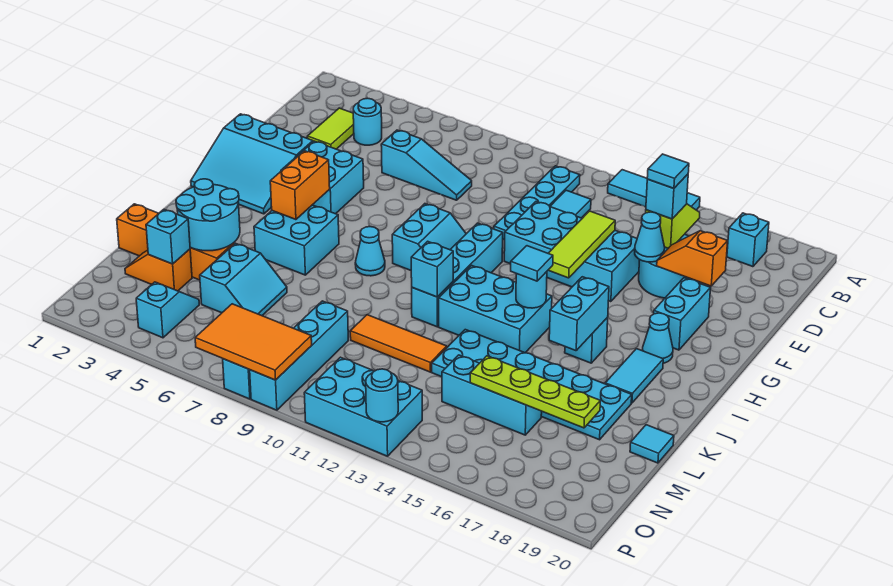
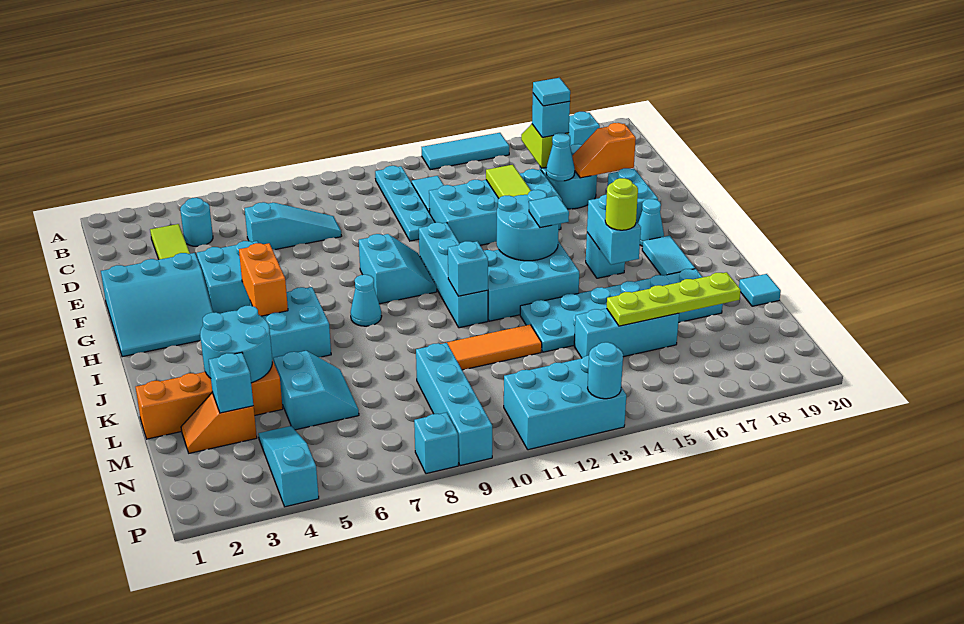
cyan 1x1 round brick [516,272,547,308] -> cyan 2x2 round brick [497,190,559,261]
none -> lime 1x1 round brick [605,178,638,230]
cyan 1x2 slope [136,282,199,338] -> cyan 1x3 slope [258,426,319,507]
orange 2x3 tile [195,304,312,380] -> none

